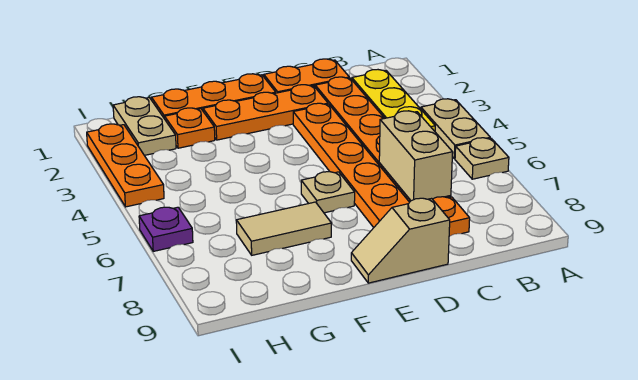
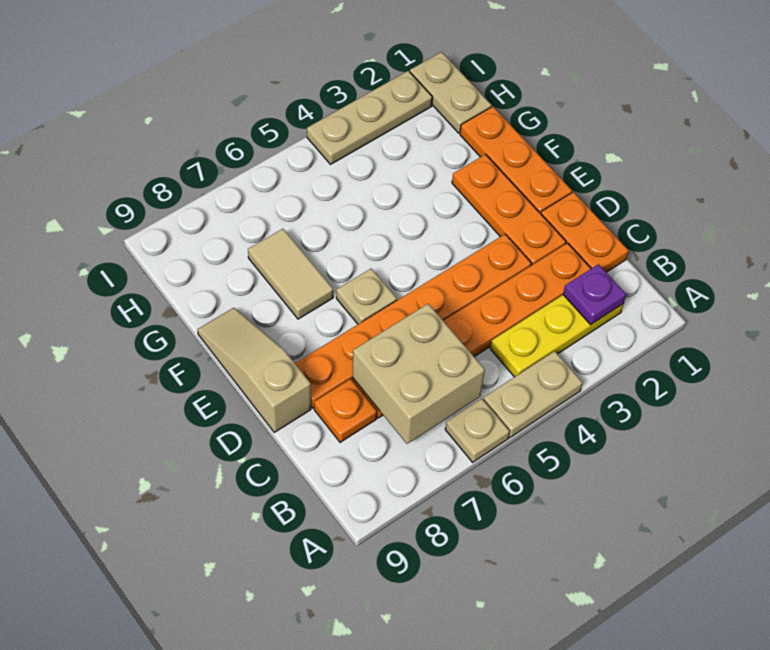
tan 1x2 brick [379,111,453,201] -> tan 2x2 brick [353,304,485,444]
tan 1x2 slope [351,198,450,283] -> tan 1x3 slope [197,308,311,432]
orange 1x1 plate [165,108,215,148] -> none
tan 1x2 plate [113,97,176,155] -> tan 1x2 plate turned to [410,52,492,133]
orange 1x3 plate [87,124,164,207] -> tan 1x3 plate [307,71,432,164]
purple 1x1 plate [139,207,193,251] -> purple 1x1 plate moved to [563,264,626,325]

